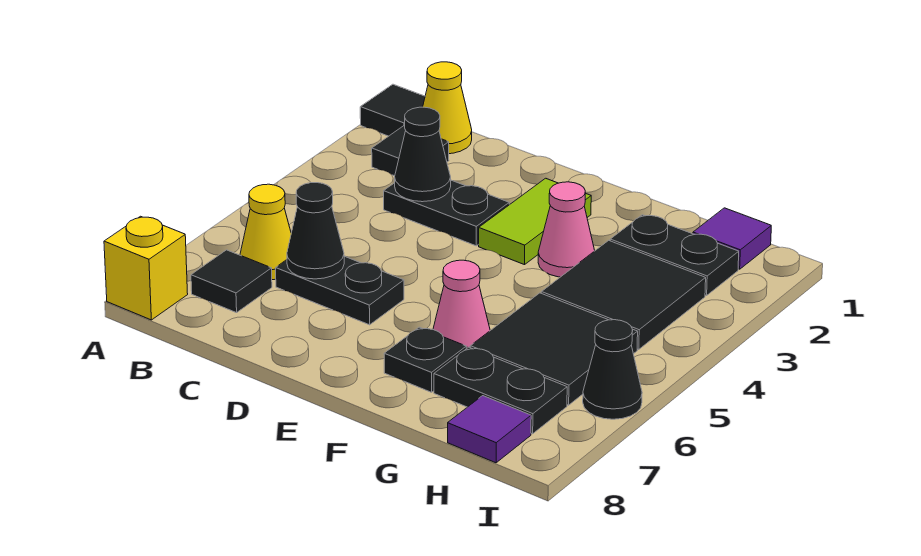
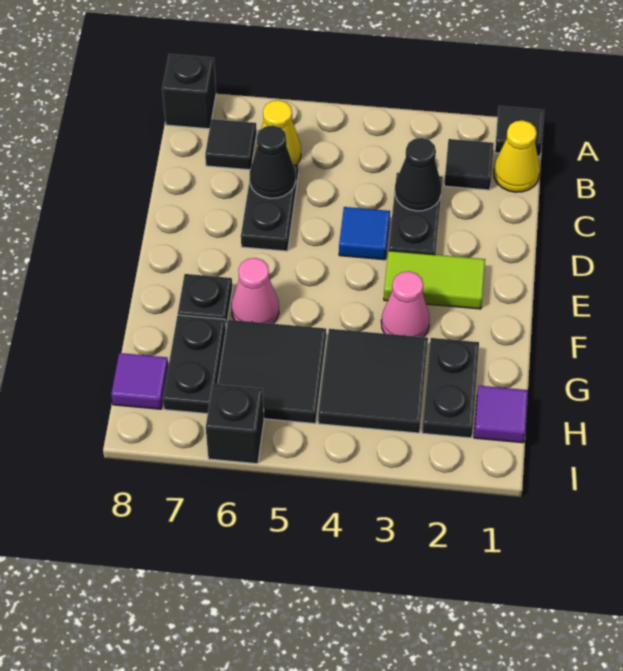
yellow 1x1 brick [104,216,188,320] -> black 1x1 brick [162,54,216,129]
none -> blue 1x1 tile [339,207,390,260]
black 1x1 cone [583,320,642,419] -> black 1x1 brick [206,384,264,464]

